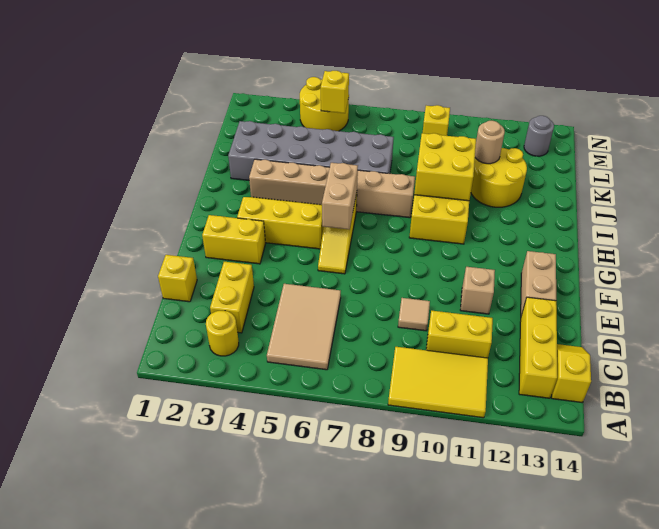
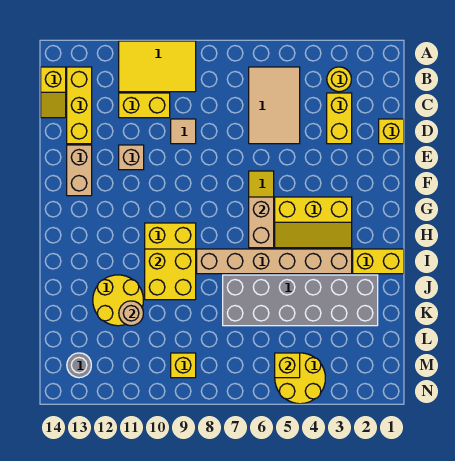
yellow 1x2 brick [202,215,266,264] -> yellow 1x2 brick moved to [353,249,404,274]

